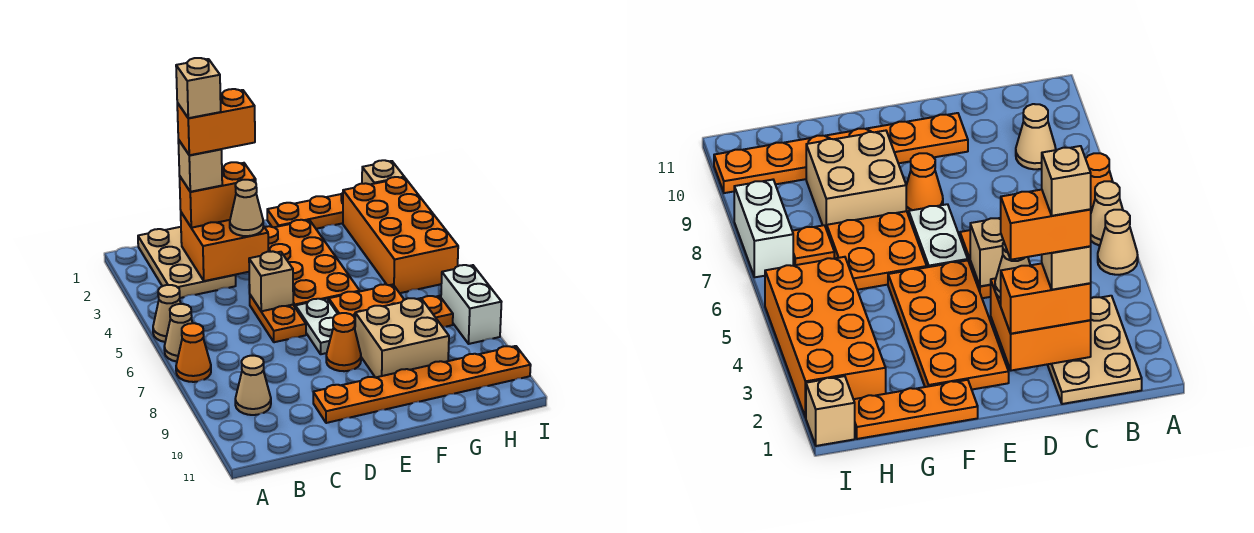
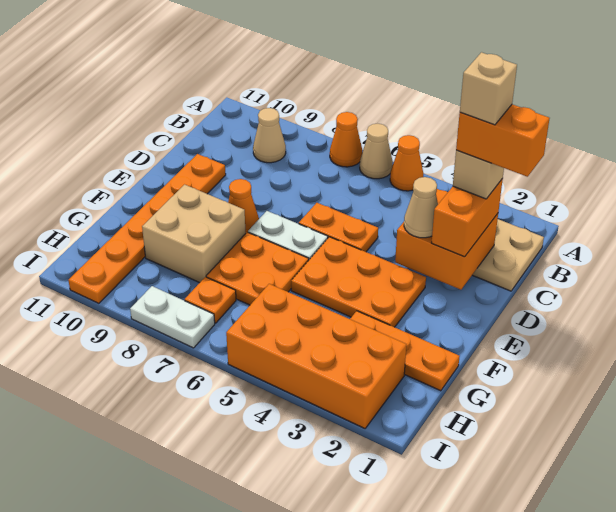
tan 1x1 cone [153,285,181,342] -> orange 1x1 cone [390,135,424,191]
orange 1x2 brick [177,89,255,155] -> orange 1x2 brick turned to [456,104,550,177]
tan 1x1 brick [249,251,293,311] -> none
orange 2x4 plate [265,220,360,307] -> orange 2x3 plate [291,237,426,327]
orange 1x3 plate [267,193,343,229] -> orange 1x3 plate turned to [350,311,460,391]
tan 1x1 brick [362,160,404,184] -> none
white 1x2 brick [441,265,501,344] -> white 1x2 plate [130,286,215,348]

